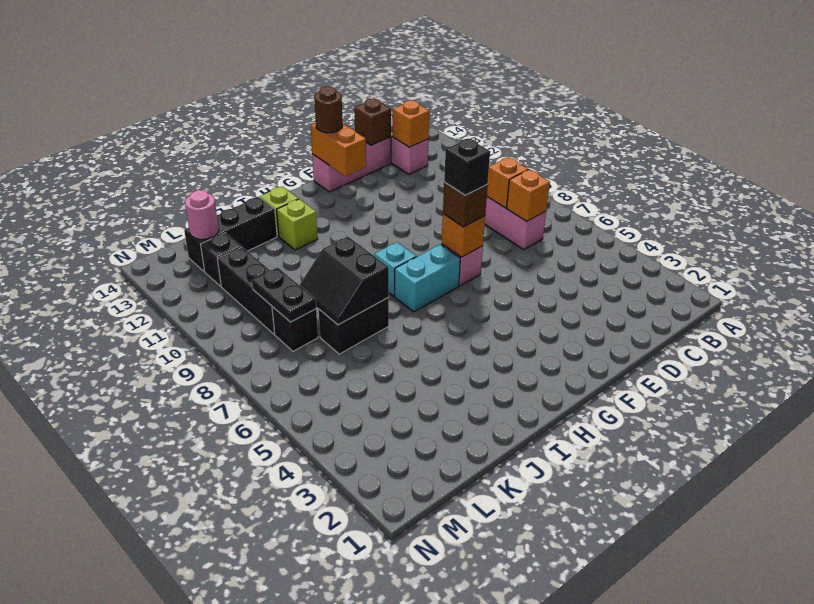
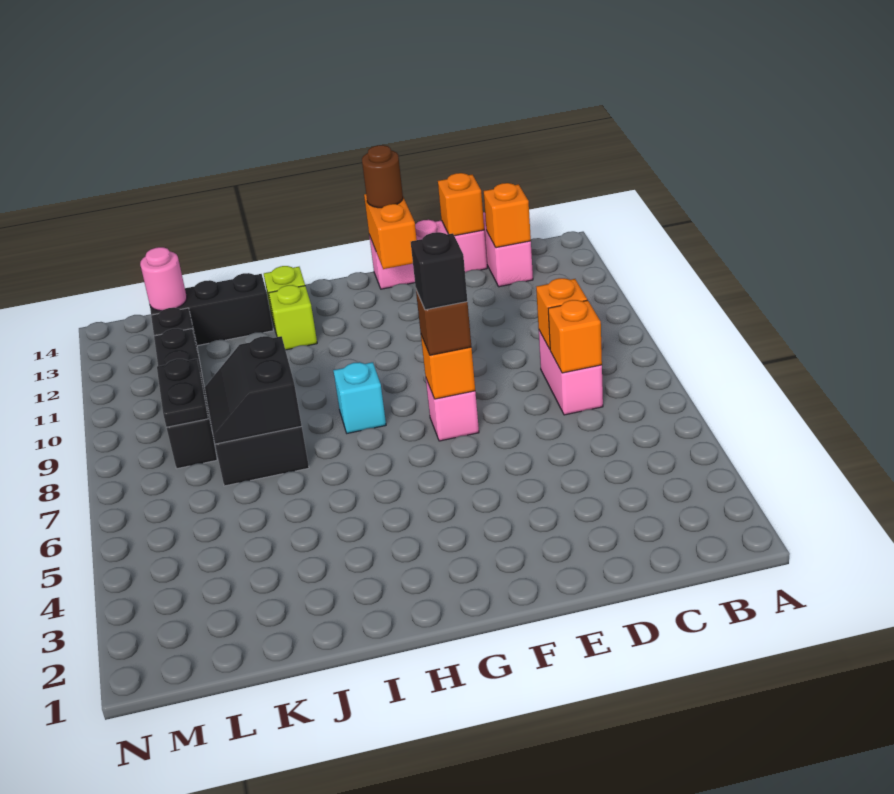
brown 1x1 brick [354,99,391,145] -> orange 1x1 brick [438,173,484,236]
cyan 1x2 brick [394,244,460,312] -> none

